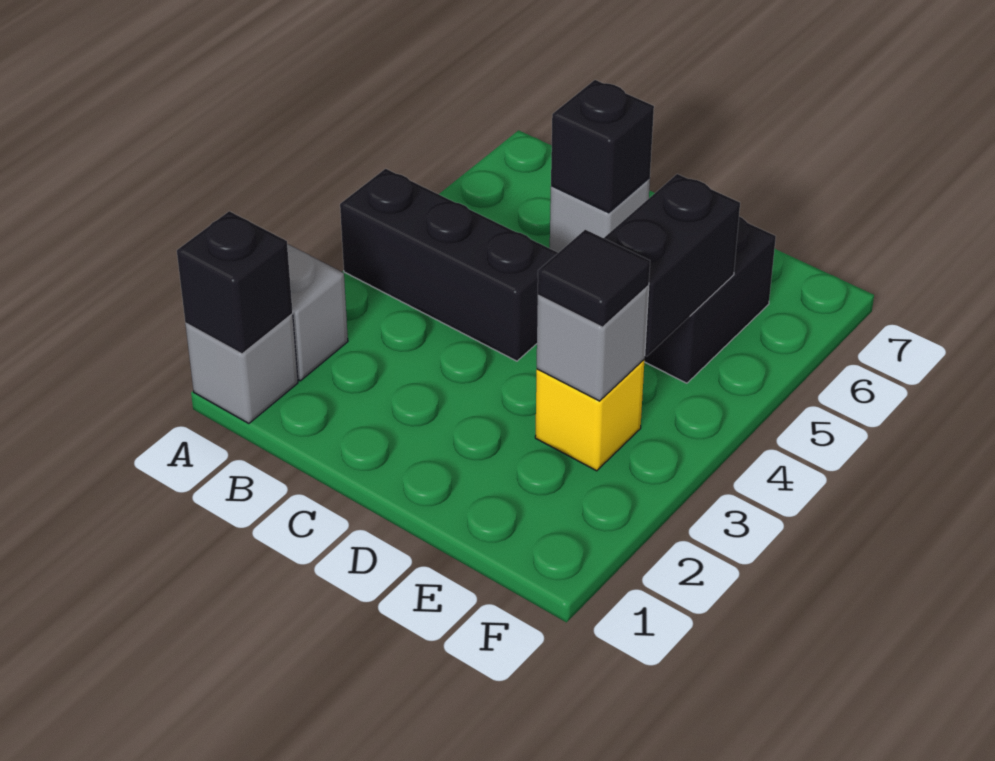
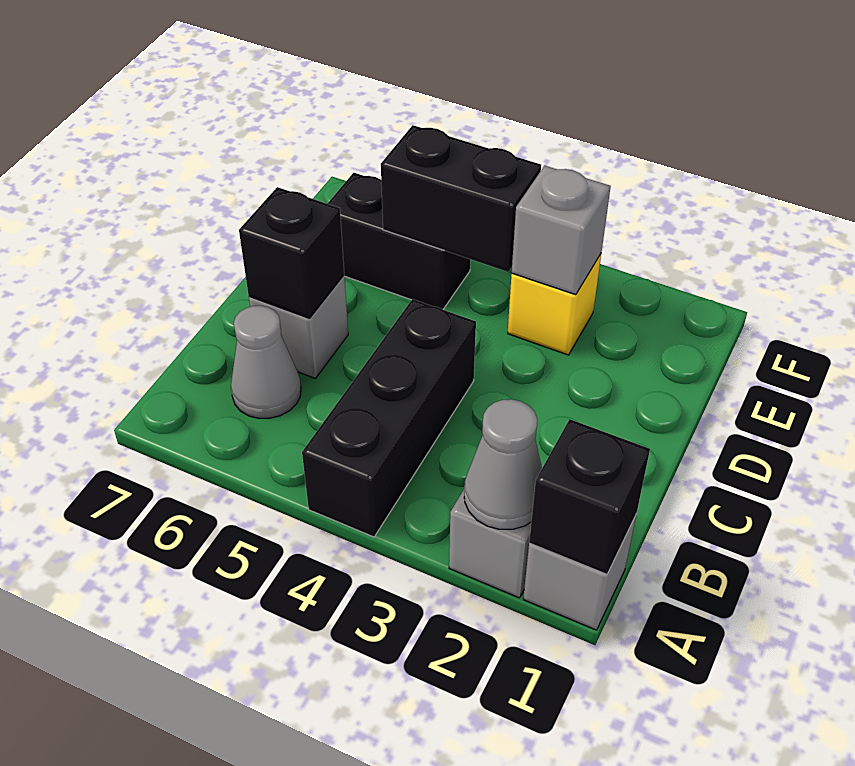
none -> grey 1x1 cone [464,399,542,529]
none -> grey 1x1 cone [231,306,301,418]
black 1x1 tile [538,230,650,327] -> none

